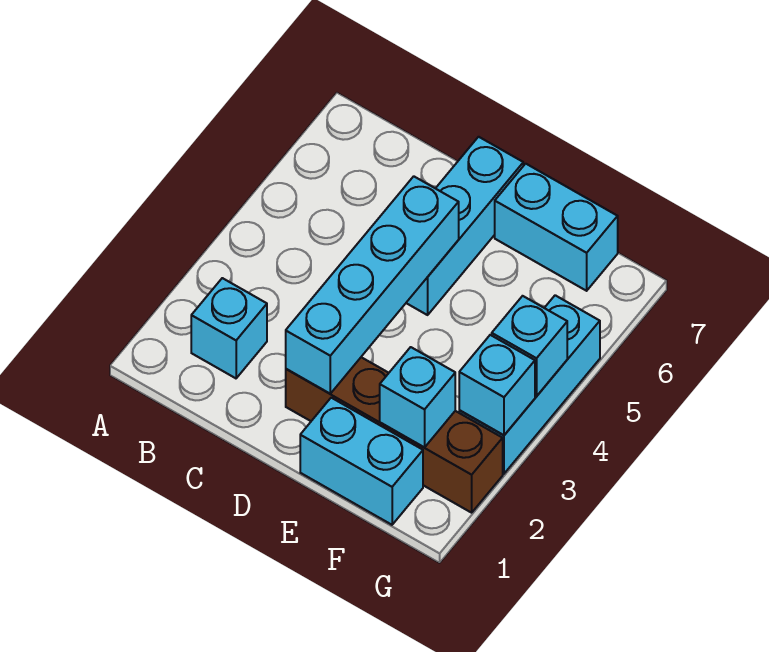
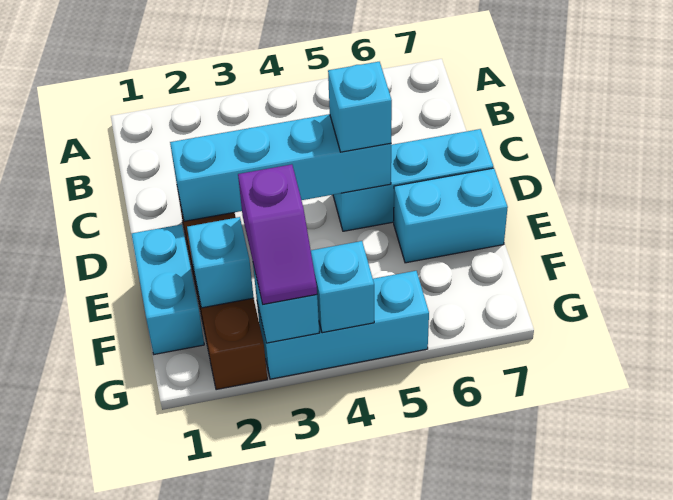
cyan 1x1 brick [191,278,267,378] -> cyan 1x1 brick moved to [328,62,392,152]
cyan 1x2 brick [495,164,618,291] -> cyan 1x2 brick turned to [394,168,508,263]
none -> purple 1x2 slope [238,164,317,304]

